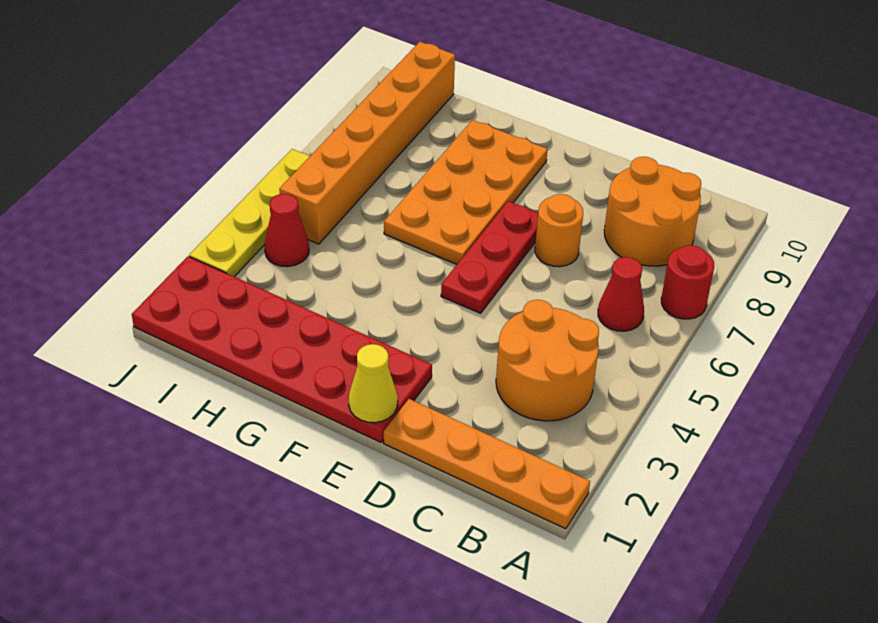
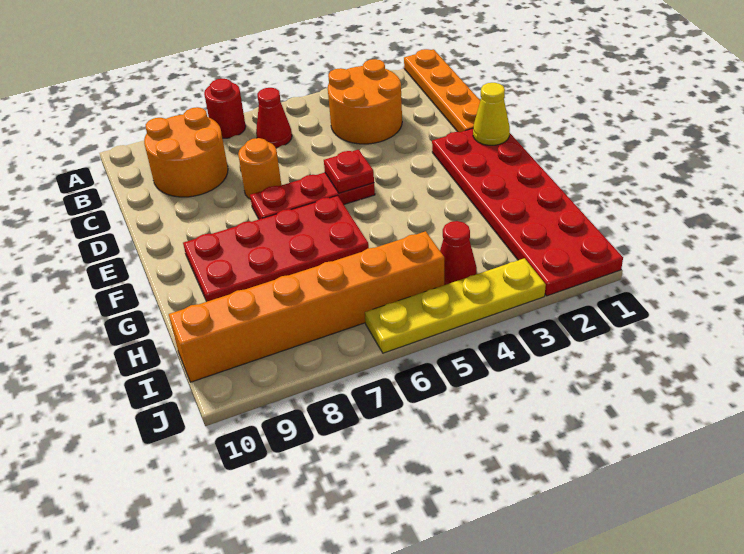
none -> red 1x1 plate [324,150,374,193]
orange 2x4 plate [384,120,548,264] -> red 2x4 plate [183,196,369,302]

